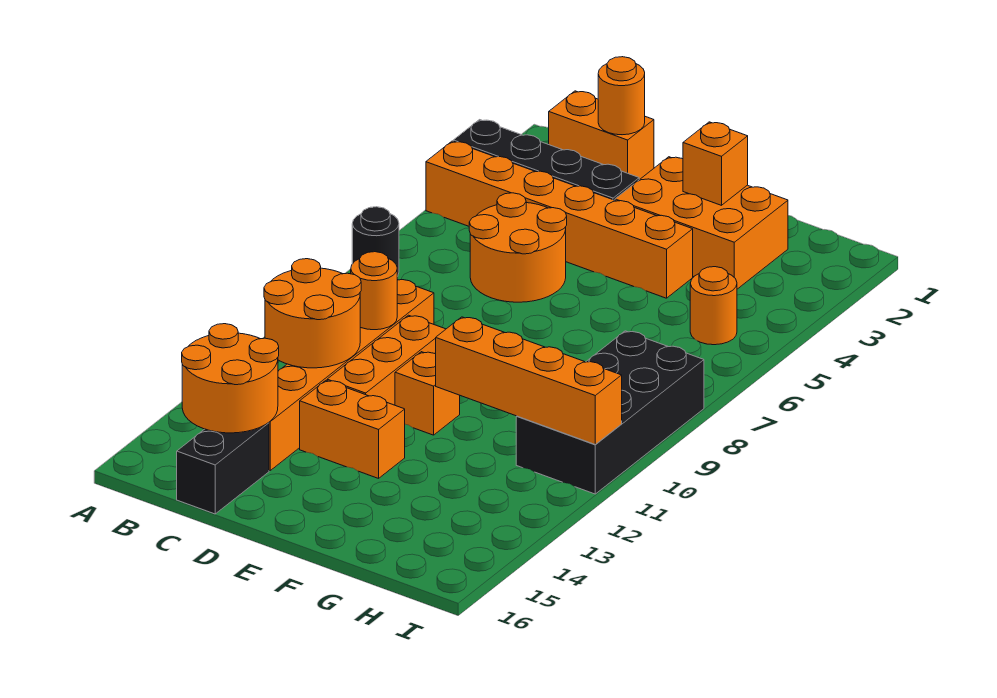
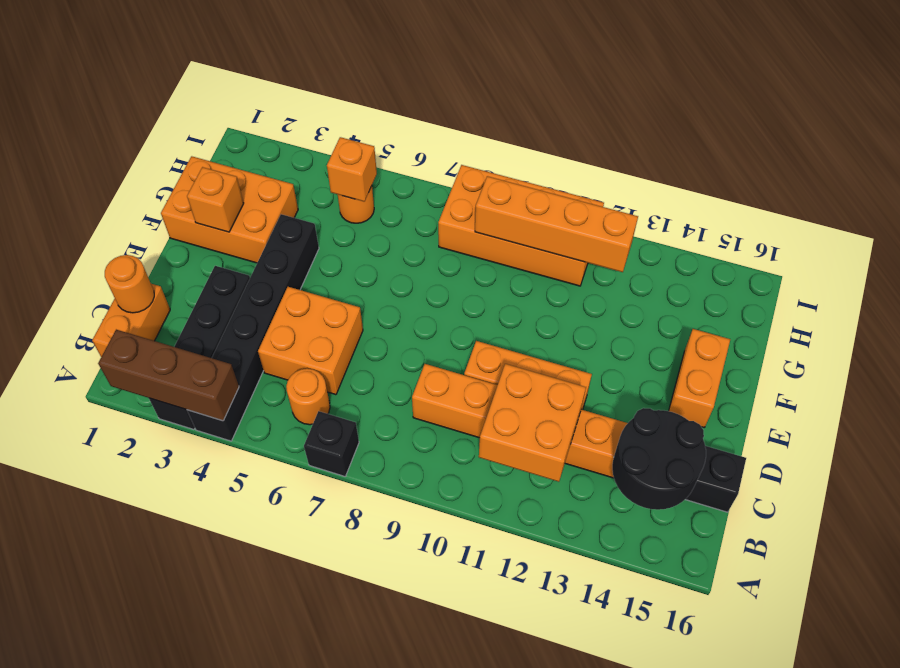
none -> brown 1x3 brick [98,330,239,421]
orange 1x6 brick [426,141,693,298] -> black 1x6 brick [187,214,319,441]
black 1x1 round brick [352,207,399,277] -> black 1x1 brick [304,411,359,476]
orange 2x2 round brick [264,259,361,368] -> orange 2x2 brick [479,364,586,482]
orange 2x2 round brick [182,324,279,433] -> black 2x2 round brick [612,408,706,510]
orange 2x2 round brick [469,193,567,302] -> orange 2x2 brick [258,287,363,395]
orange 1x1 round brick [351,252,397,330] -> orange 1x1 round brick moved to [286,369,330,425]
orange 1x2 brick [300,380,405,478] -> orange 1x2 brick moved to [669,329,730,428]
orange 2x3 brick [615,157,788,289] -> orange 2x3 brick turned to [161,156,298,263]
orange 1x1 brick [395,352,460,435] -> orange 1x1 brick moved to [327,137,377,201]
orange 1x4 brick [436,317,622,445] -> orange 1x4 brick turned to [475,176,638,272]
black 2x4 brick [516,331,704,494] -> orange 2x4 brick [438,165,604,286]

